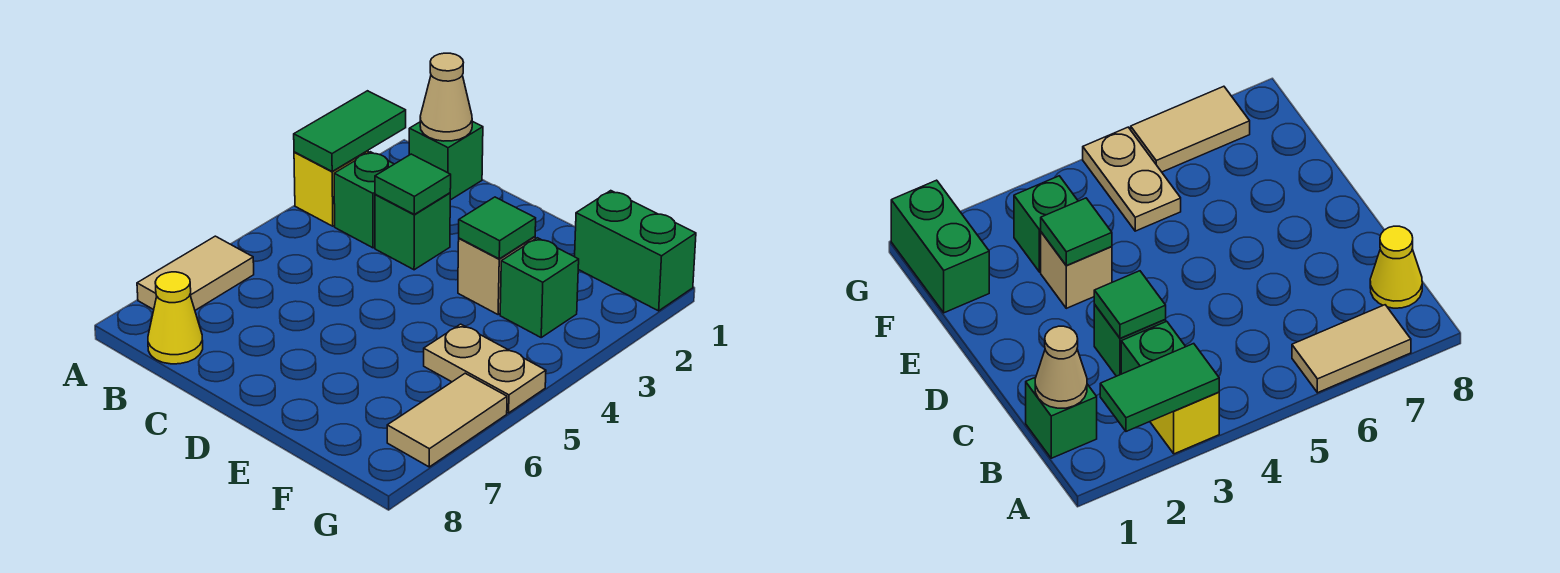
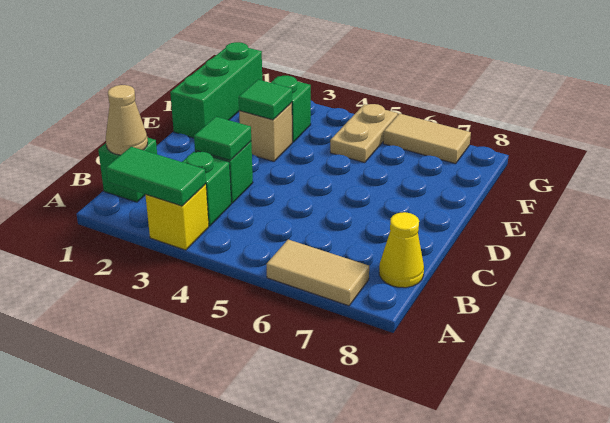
green 1x2 brick [575,191,696,311] -> green 1x3 brick [170,42,262,138]

